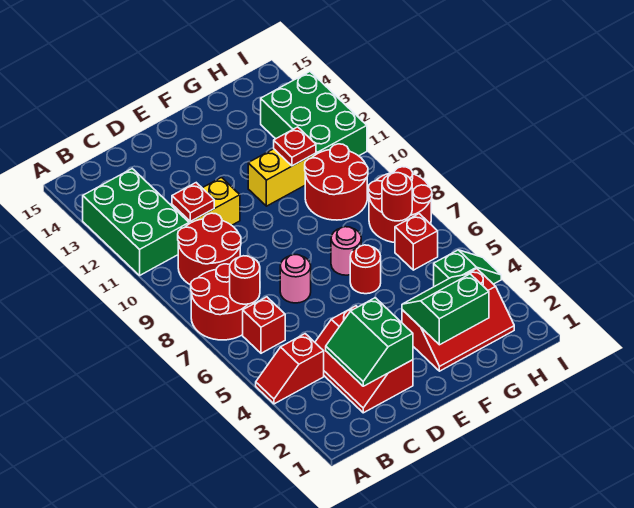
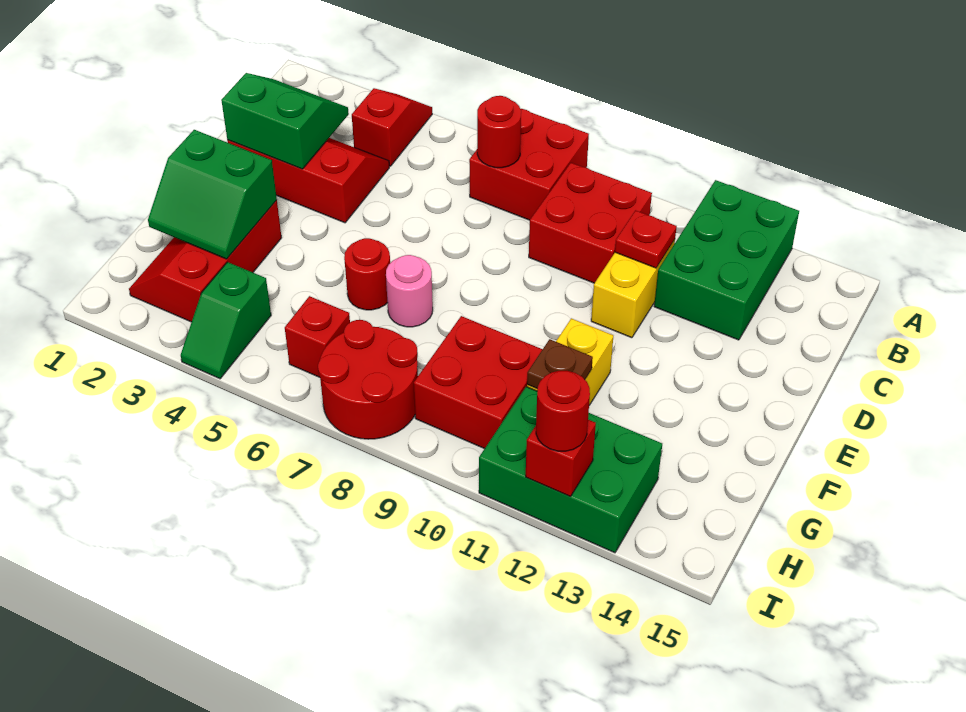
red 2x2 round brick [191,264,253,340] -> red 2x2 brick [469,109,589,220]
green 2x3 brick [83,169,189,275] -> green 2x3 brick turned to [654,180,799,340]
red 1x1 brick [243,297,285,353] -> red 1x1 brick moved to [526,420,596,496]
red 2x2 round brick [178,213,241,285] -> red 2x2 brick [529,163,652,283]
pink 1x1 round brick [280,255,311,303] -> none
green 2x2 slope [402,274,489,345] -> green 2x2 slope turned to [148,130,277,259]
red 2x2 round brick [305,144,368,220] -> red 2x2 brick [414,316,543,449]
red 1x1 plate [274,127,316,166] -> brown 1x1 plate [527,339,593,388]
red 1x1 round brick [382,173,412,221] -> red 1x1 round brick moved to [536,371,590,451]

